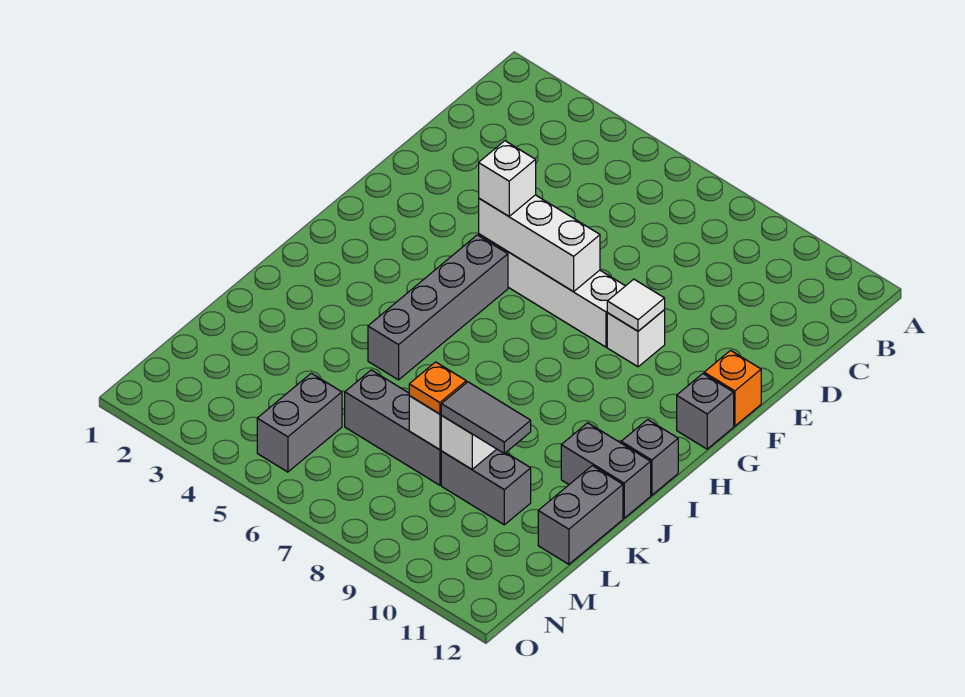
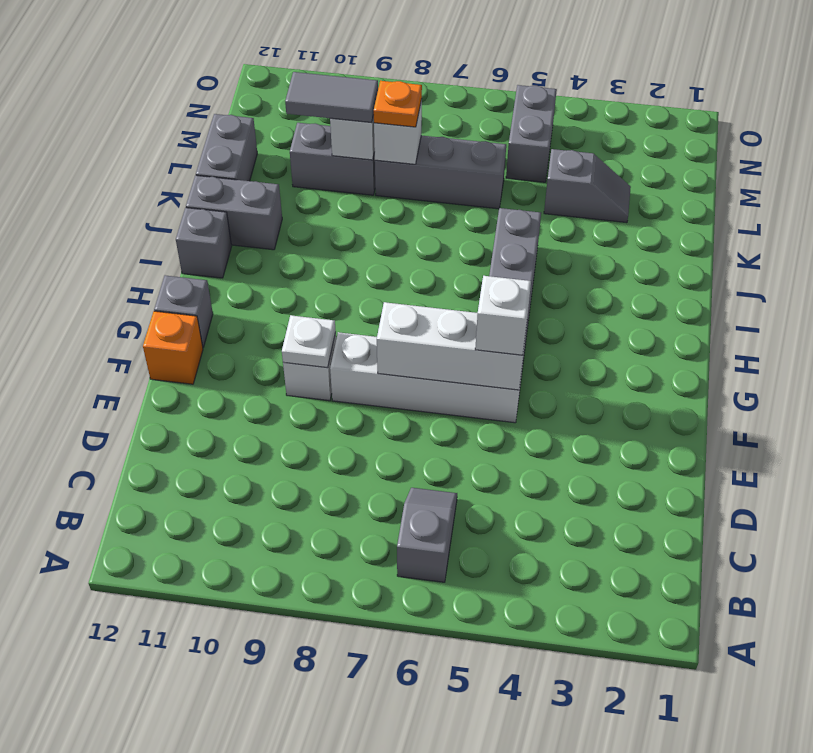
none -> grey 1x2 slope [397,488,457,582]
white 1x1 tile [607,279,665,331] -> white 1x1 plate [282,315,336,368]
none -> grey 1x2 slope [544,149,631,223]

